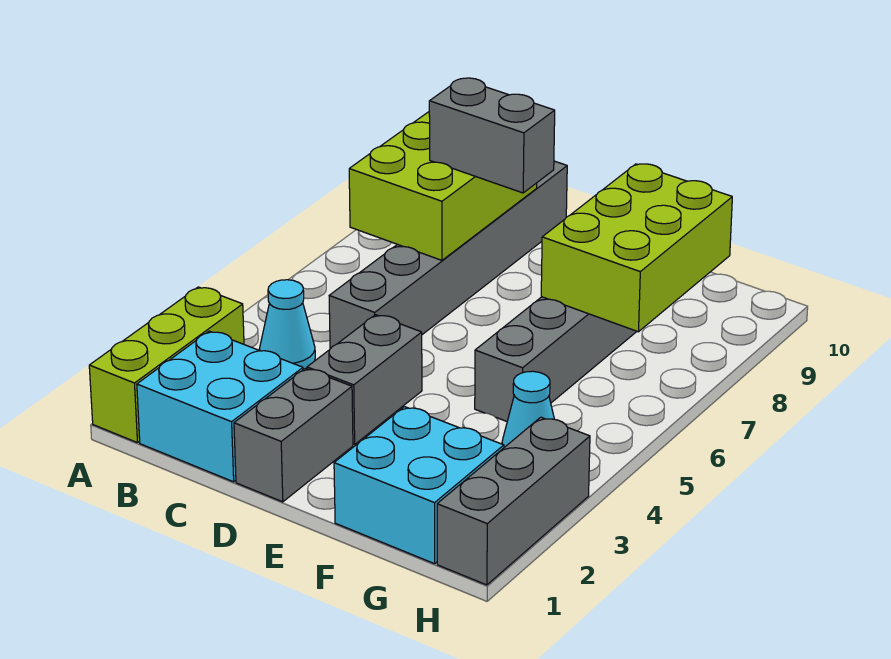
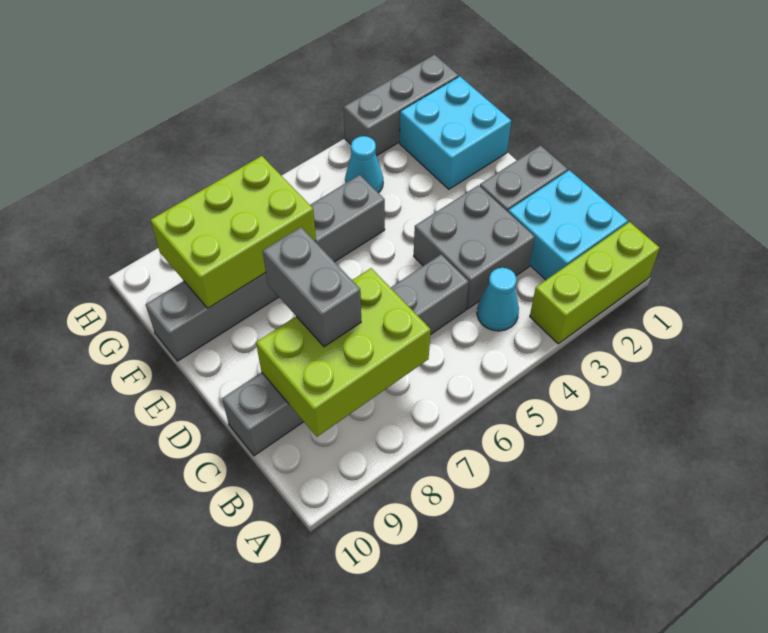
grey 1x2 brick [307,315,422,444] -> grey 2x2 brick [414,185,535,309]

